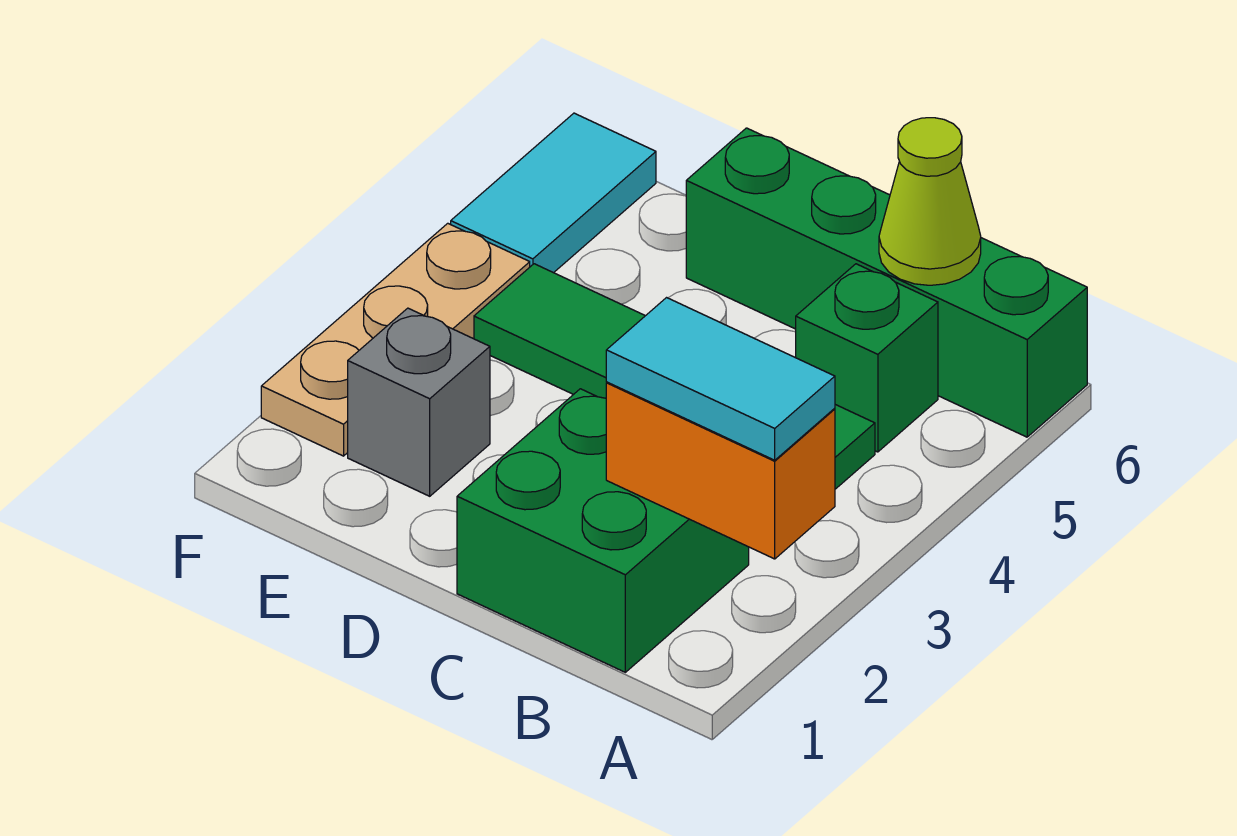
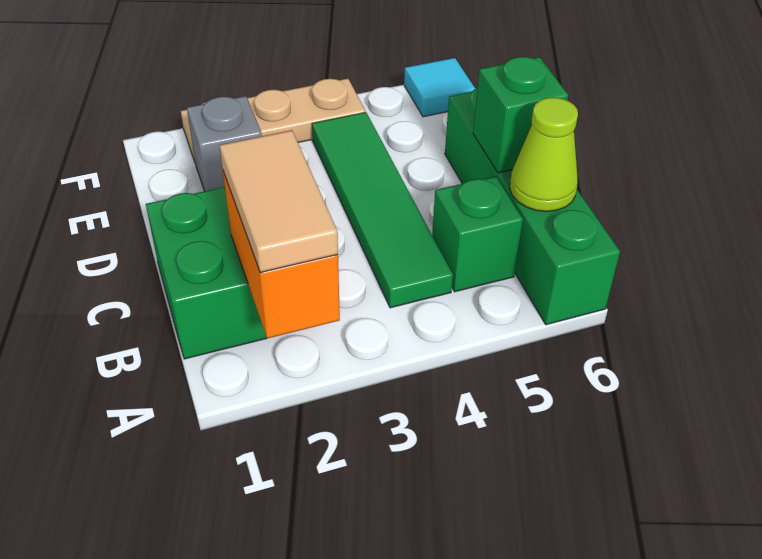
cyan 1x2 tile [606,298,835,460] -> tan 1x2 tile [220,130,338,273]
none -> green 1x1 brick [473,57,568,173]
cyan 1x2 tile [451,113,656,273] -> cyan 1x1 tile [404,58,475,117]

